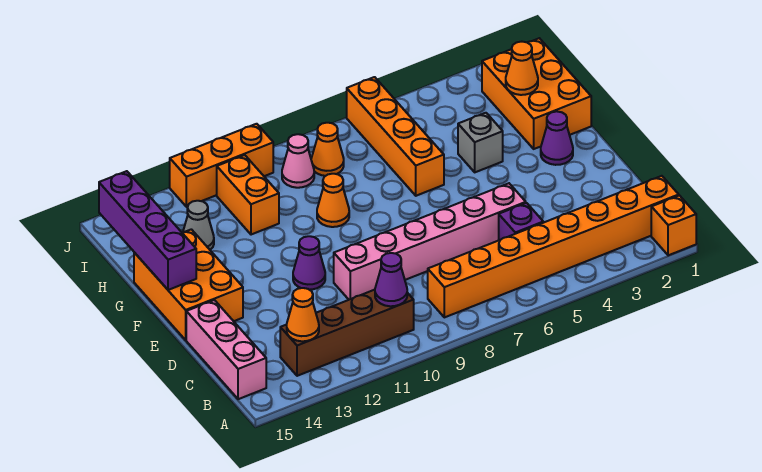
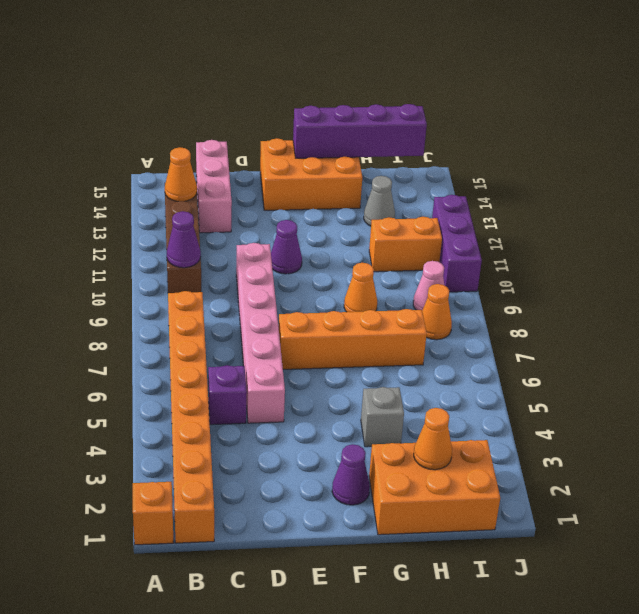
pink 1x3 brick [186,300,266,399] -> pink 1x3 brick turned to [196,140,232,233]
orange 1x4 brick [347,77,444,196] -> orange 1x4 brick moved to [278,309,427,369]
orange 1x3 brick [170,124,273,207] -> purple 1x3 brick [432,195,482,292]

